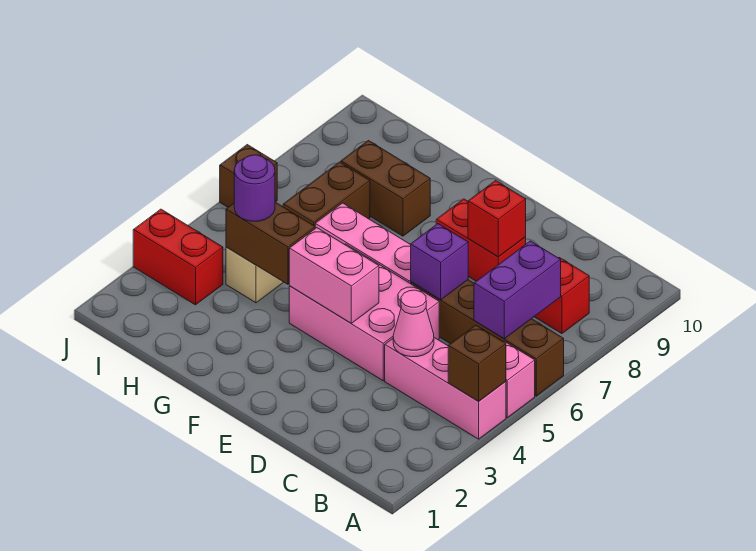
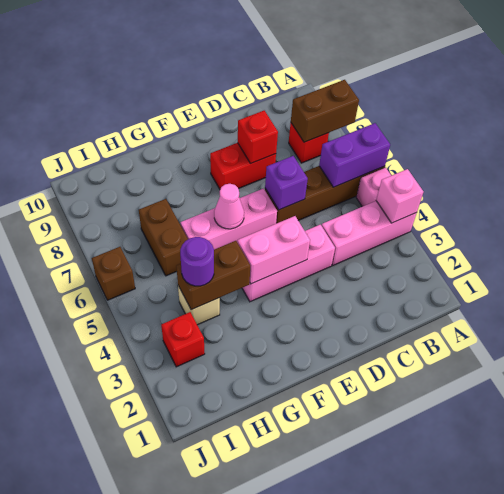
brown 1x1 brick [448,325,506,401] -> pink 1x1 brick [376,169,424,223]
purple 1x2 brick [474,241,561,339] -> purple 1x2 brick turned to [319,123,390,187]
pink 1x1 cone [393,290,434,357] -> pink 1x1 cone moved to [214,184,244,229]
pink 2x3 brick [289,244,439,381] -> pink 1x3 brick [242,225,335,302]
brown 1x2 brick [341,141,430,236] -> brown 1x2 brick moved to [291,80,359,142]
red 1x2 brick [133,209,223,305] -> red 1x1 brick [161,312,205,367]

